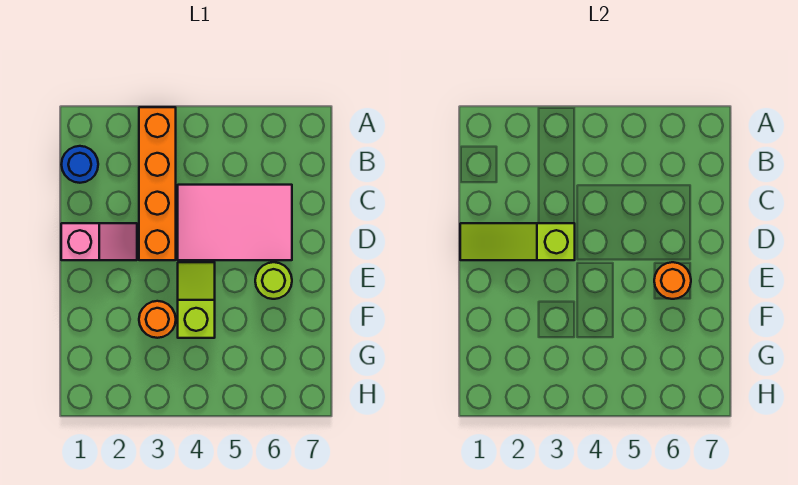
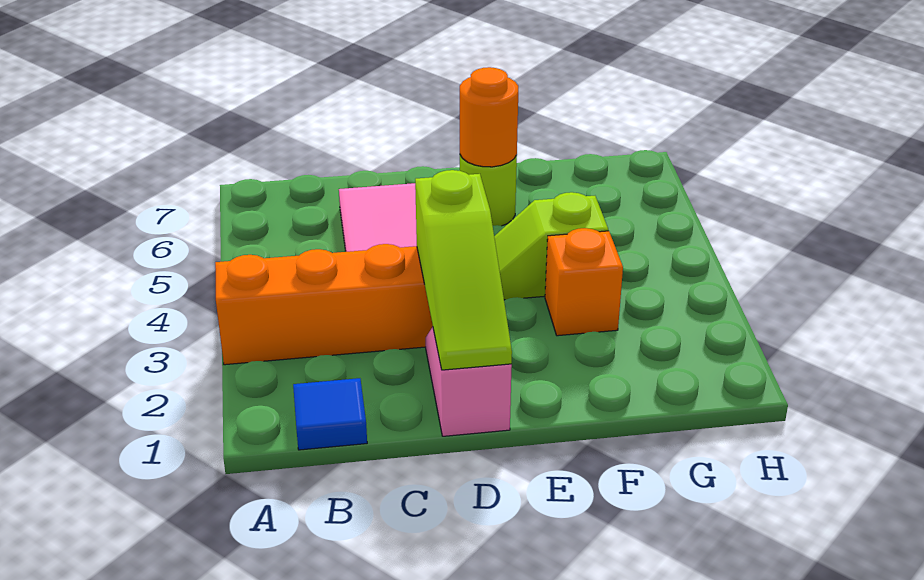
blue 1x1 round brick [61,146,98,183] -> blue 1x1 tile [293,378,367,450]
orange 1x1 round brick [139,301,176,338] -> orange 1x1 brick [545,228,623,336]

